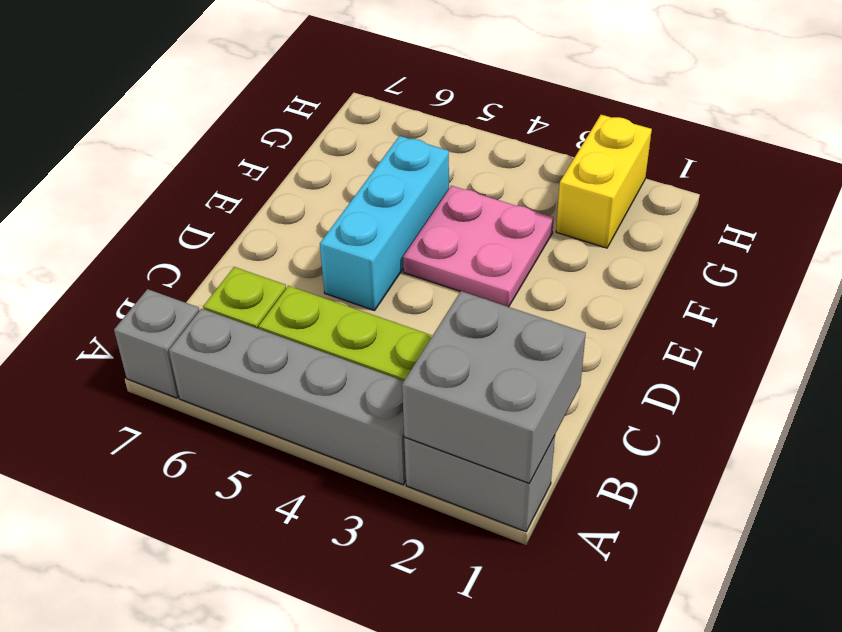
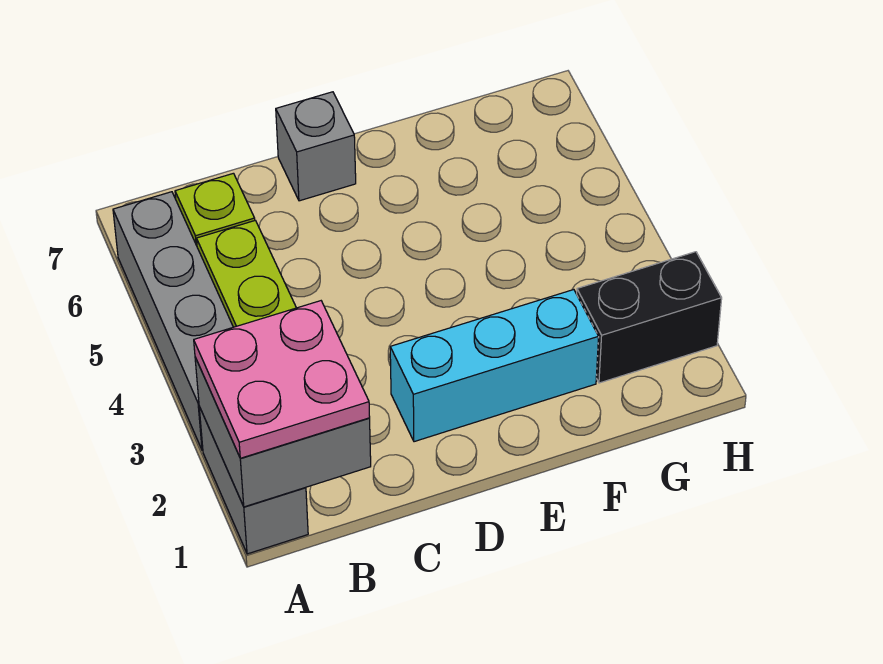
grey 1x1 brick [114,289,199,398] -> grey 1x1 brick moved to [276,92,356,201]
cyan 1x3 brick [320,136,449,311] -> cyan 1x3 brick moved to [390,290,599,442]
pink 2x2 plate [403,186,554,307] -> pink 2x2 plate moved to [194,301,370,458]
yellow 1x2 brick [556,115,652,248] -> black 1x2 brick [577,252,722,383]

